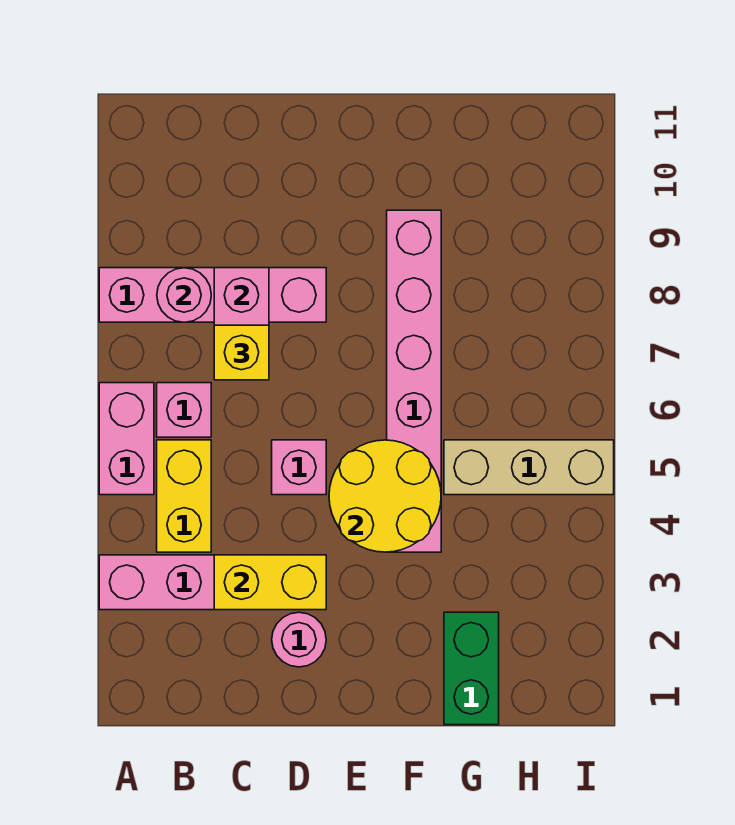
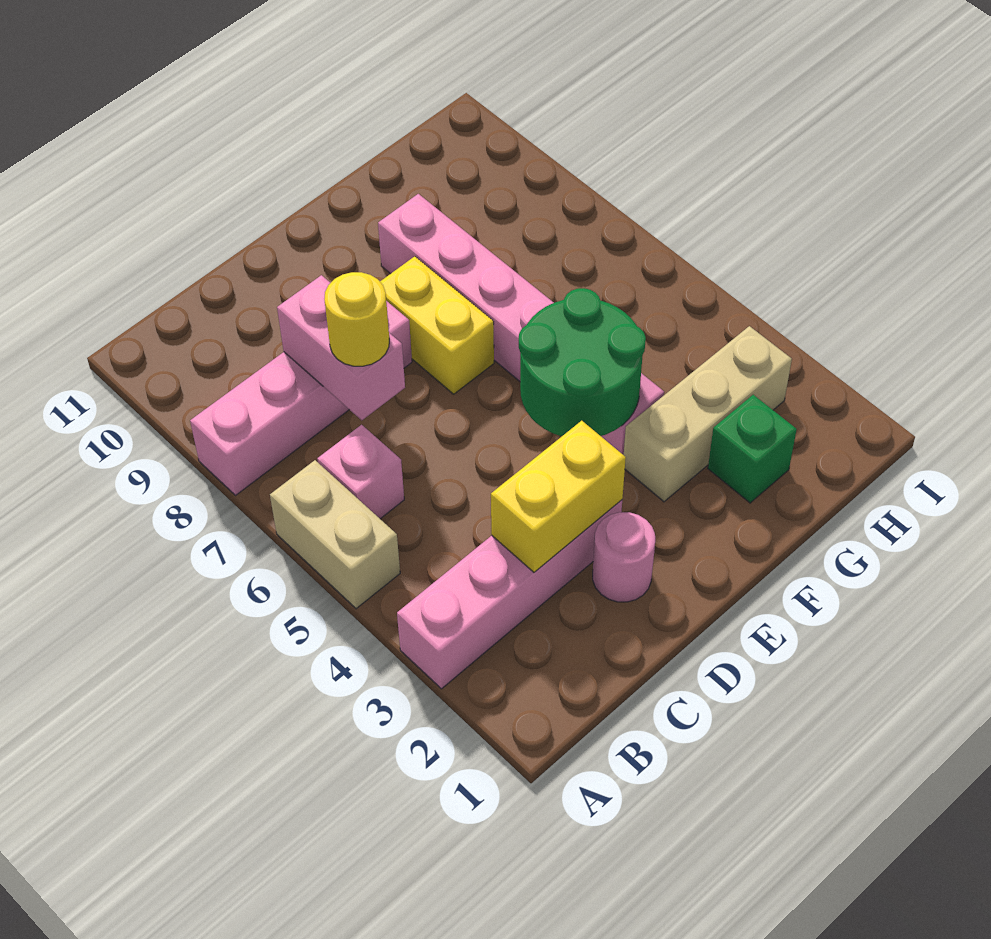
pink 1x2 brick [99,383,154,495] -> tan 1x2 brick [270,460,400,609]
yellow 1x2 brick [157,440,211,552] -> yellow 1x2 brick moved to [380,256,494,394]
pink 1x1 round brick [157,268,211,322] -> none
yellow 1x1 brick [214,325,269,380] -> yellow 1x1 round brick [324,272,389,366]
pink 1x1 brick [272,440,326,495] -> none
yellow 2x2 round brick [329,440,441,552] -> green 2x2 round brick [519,288,646,436]
green 1x2 brick [444,612,499,725] -> green 1x1 brick [708,395,797,503]
tan 1x3 brick [444,440,614,495] -> tan 1x3 brick moved to [624,326,792,502]

